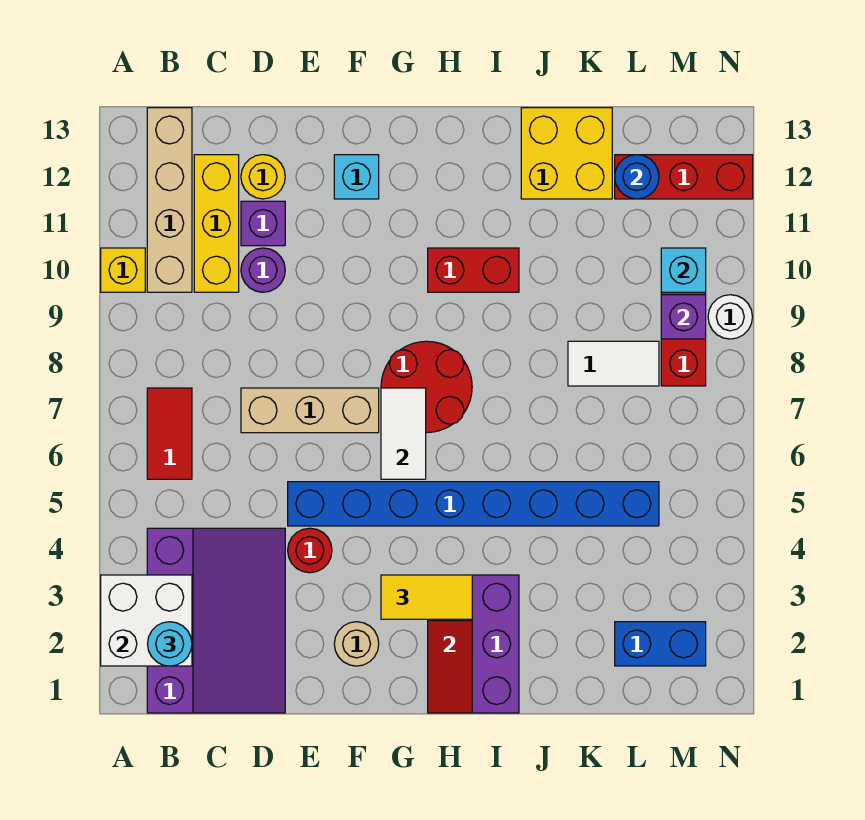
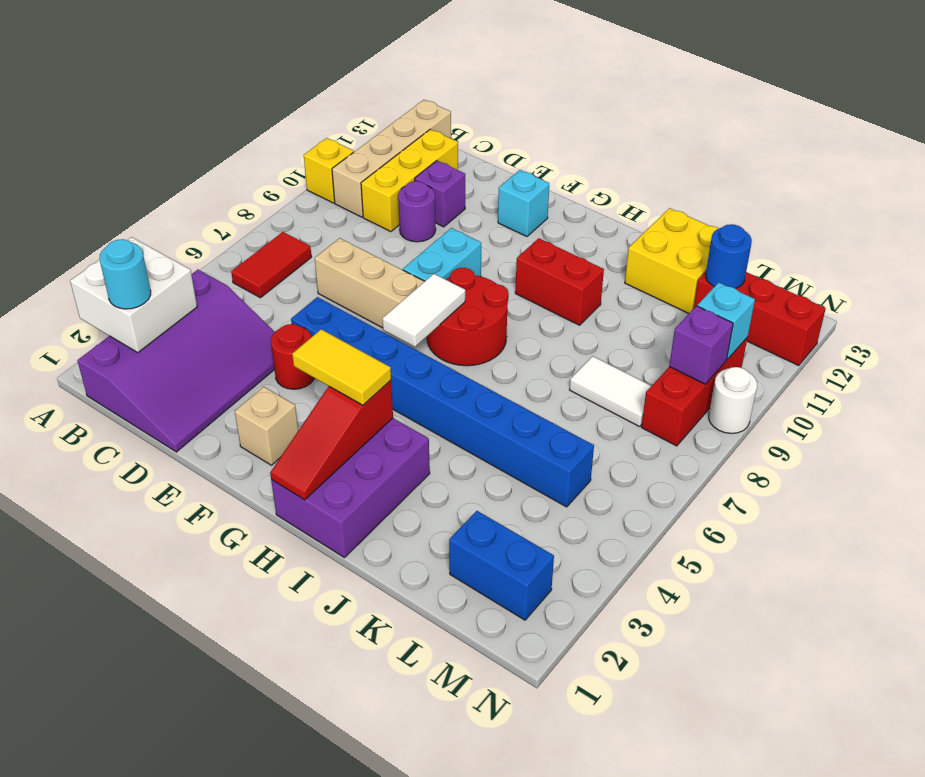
yellow 1x1 round brick [241,155,285,199] -> none
tan 1x1 round brick [334,622,379,666] -> tan 1x1 brick [235,387,298,465]
none -> cyan 1x2 brick [403,228,481,281]

